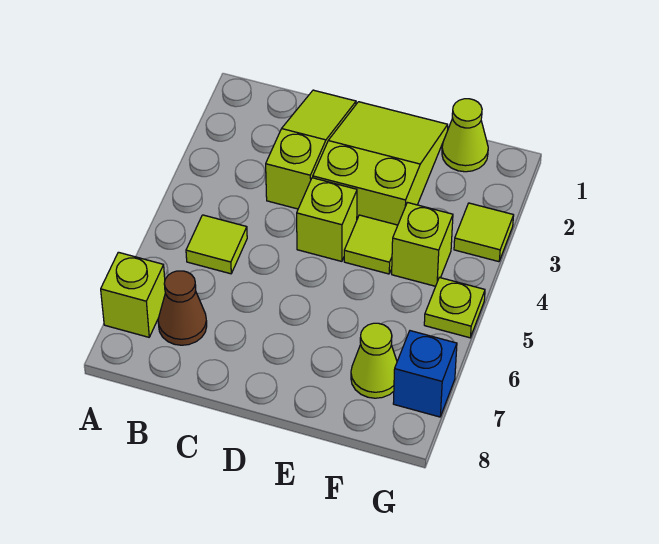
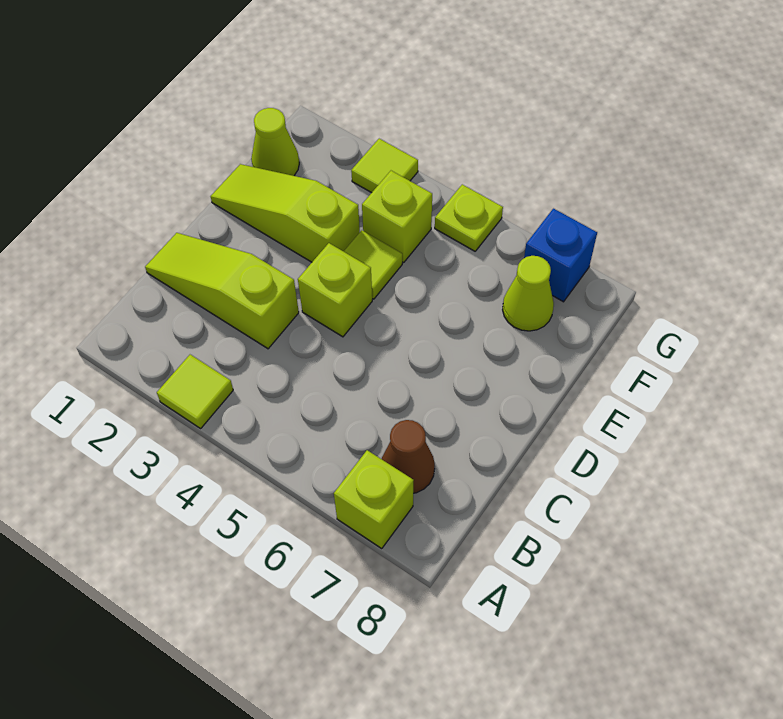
lime 1x1 tile [186,215,247,274] -> lime 1x1 tile moved to [157,355,233,428]
lime 2x3 slope [313,102,448,225] -> lime 1x3 slope [211,164,360,262]

